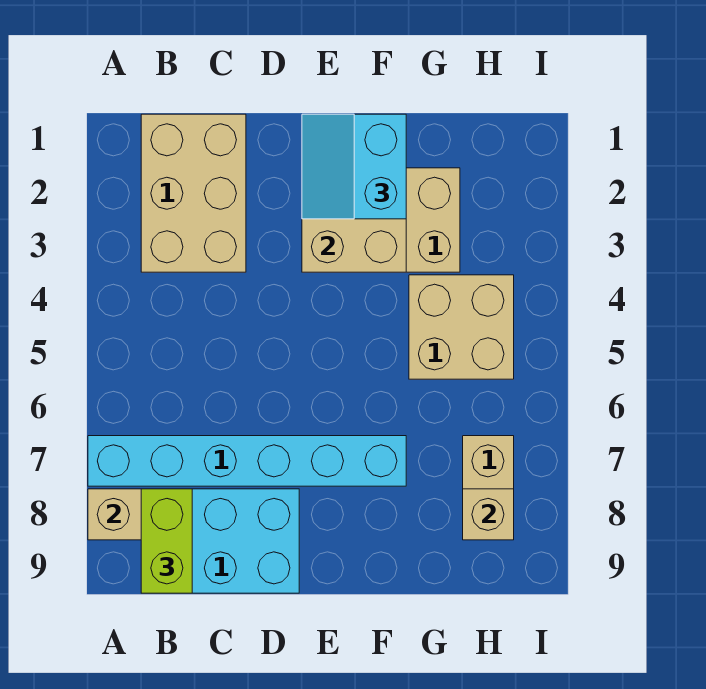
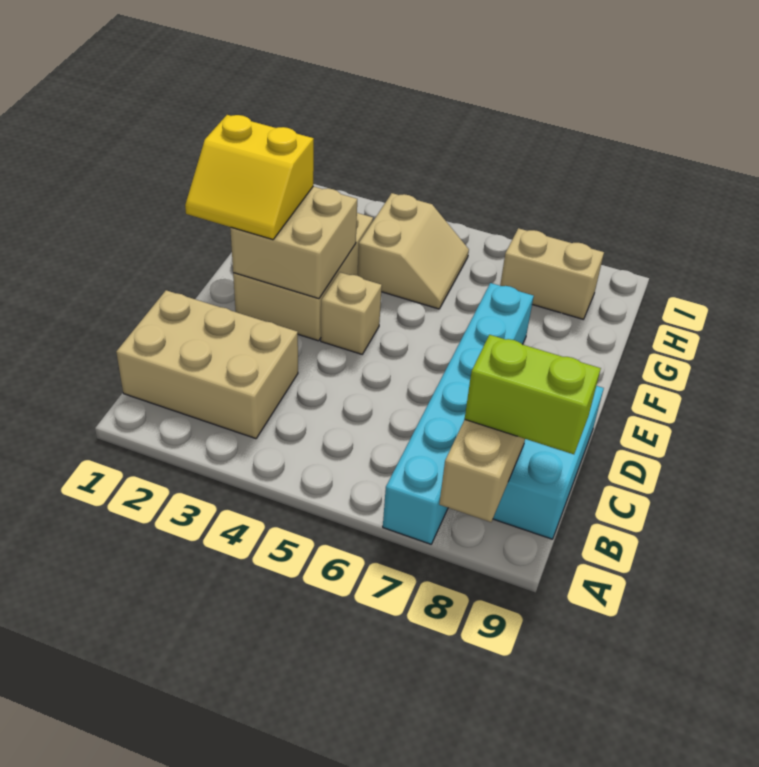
cyan 2x2 slope [302,114,406,219] -> yellow 2x2 slope [185,115,314,240]
tan 2x2 brick [409,275,514,379] -> tan 2x2 slope [357,193,469,309]
tan 1x1 brick [463,489,514,540] -> tan 1x1 brick moved to [321,272,382,354]

